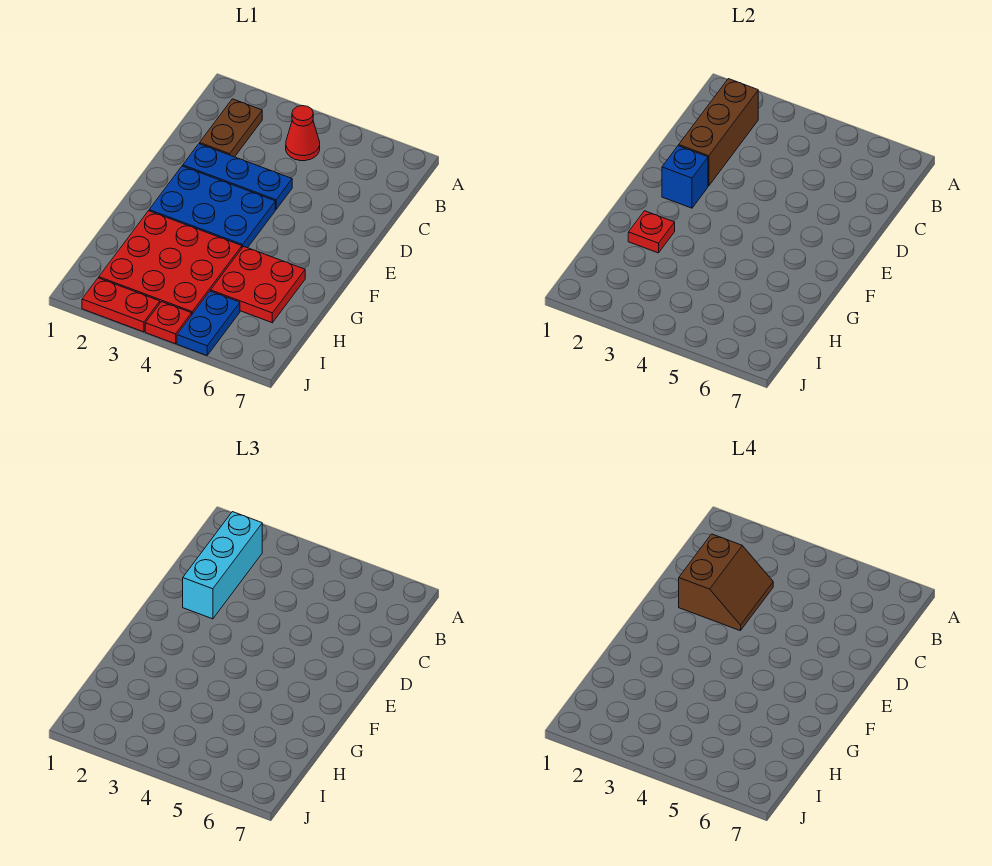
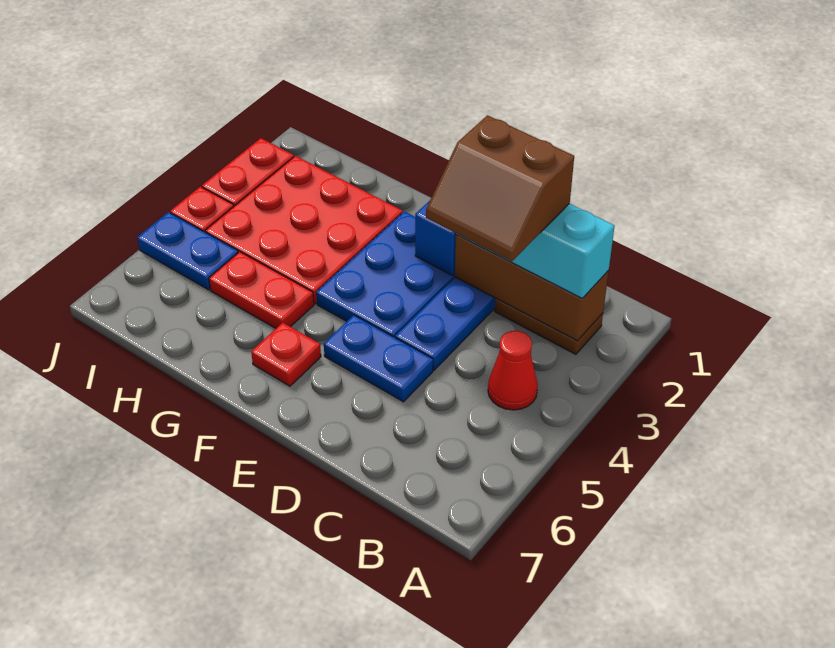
none -> blue 1x2 plate [324,315,433,402]
red 1x1 plate [628,211,675,253] -> red 1x1 plate moved to [251,323,321,386]
red 2x2 plate [211,246,305,323] -> red 1x2 plate [209,252,314,328]

